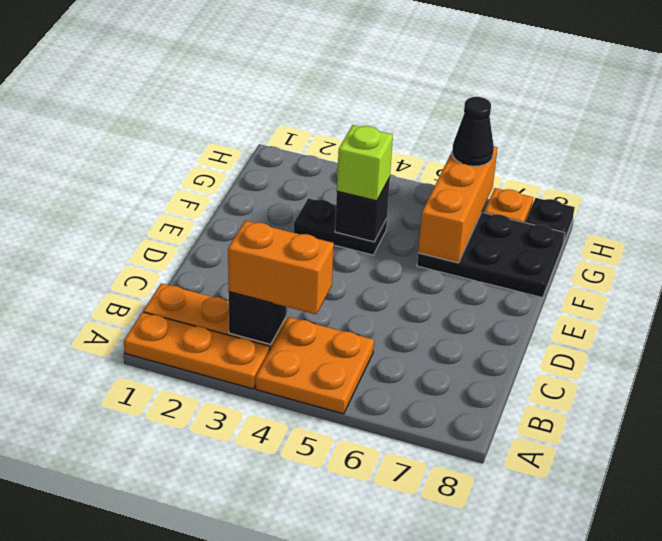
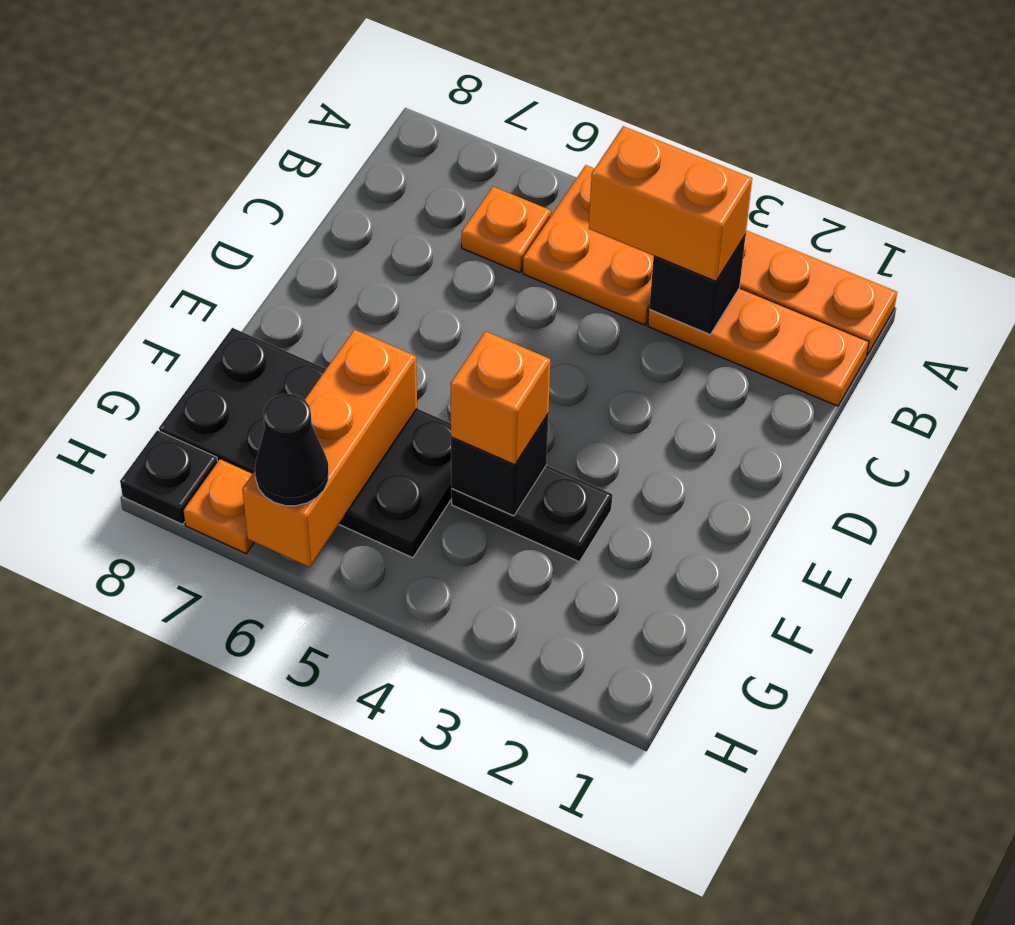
none -> orange 1x1 plate [462,187,551,273]
lime 1x1 brick [337,125,393,201] -> orange 1x1 brick [450,331,550,465]
black 2x3 plate [417,212,565,298] -> black 2x4 plate [159,328,452,558]

